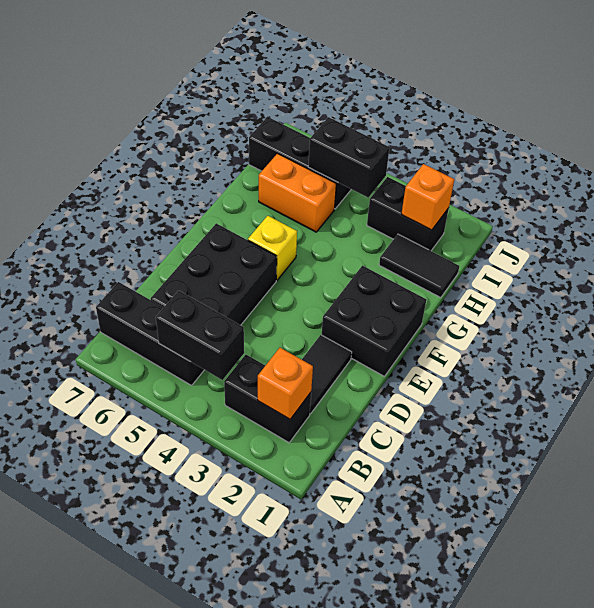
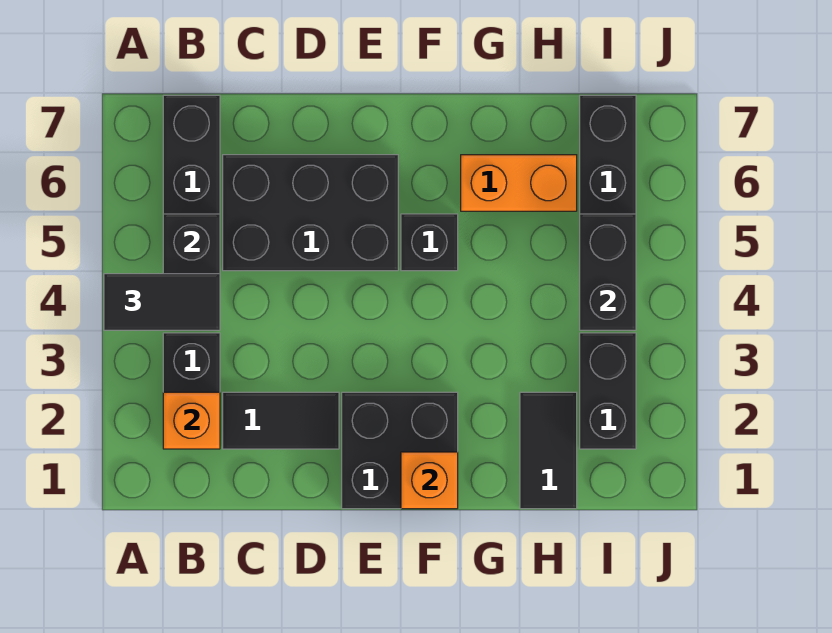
none -> black 1x2 tile [104,274,220,330]
yellow 1x1 brick [248,216,297,280] -> black 1x1 brick [401,214,458,271]
orange 1x2 brick [259,154,336,232] -> orange 1x2 brick turned to [461,155,577,211]
orange 1x1 brick [401,164,454,230] -> orange 1x1 brick moved to [401,452,458,509]

